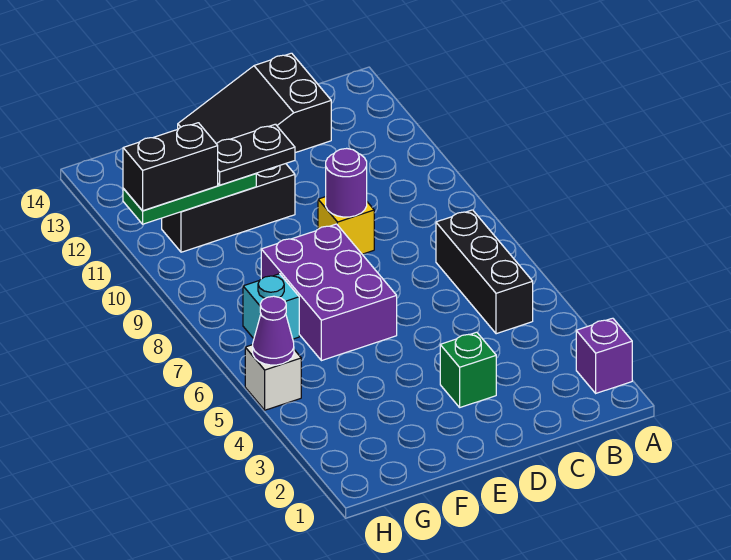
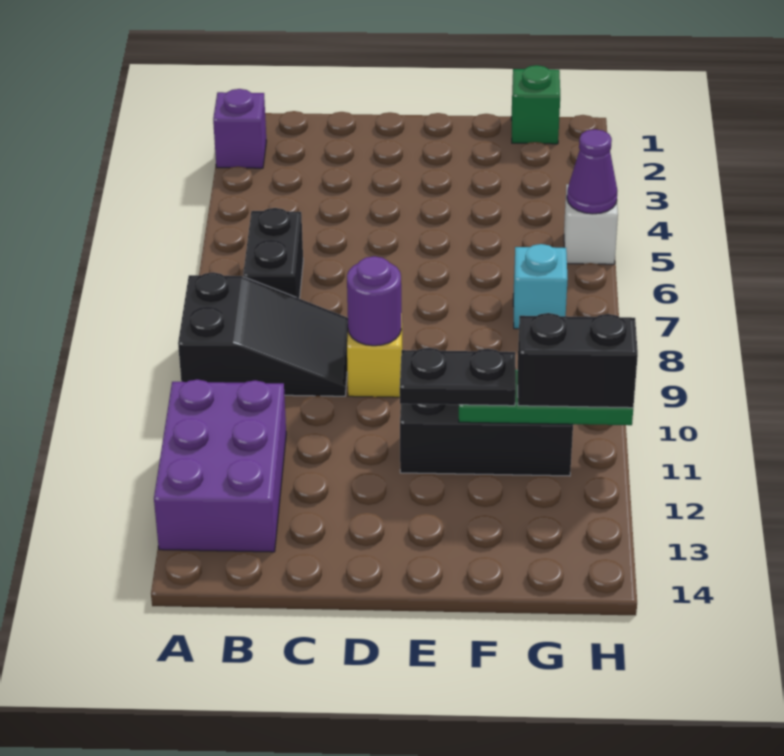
black 1x3 brick [436,210,533,334] -> black 1x2 brick [243,208,303,299]
black 2x3 slope [178,53,331,153] -> black 2x3 slope moved to [178,272,348,396]
green 1x1 brick [440,332,496,407] -> green 1x1 brick moved to [511,65,560,144]
purple 2x3 brick [261,224,397,361] -> purple 2x3 brick moved to [154,379,286,552]

